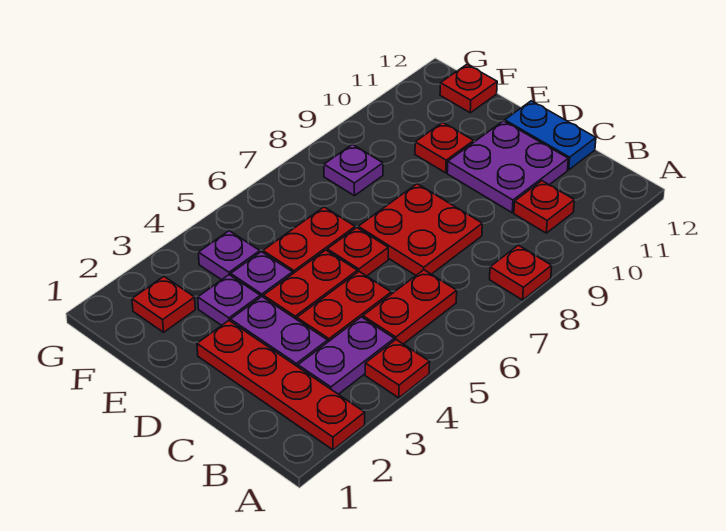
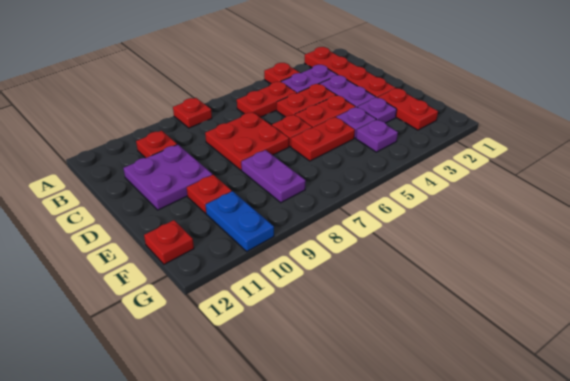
blue 1x2 plate [505,101,596,170] -> blue 1x2 plate moved to [206,191,274,251]
red 1x1 plate [132,277,195,332] -> red 1x2 plate [378,88,438,130]
purple 1x1 plate [324,144,383,196] -> purple 1x2 plate [241,150,306,203]

